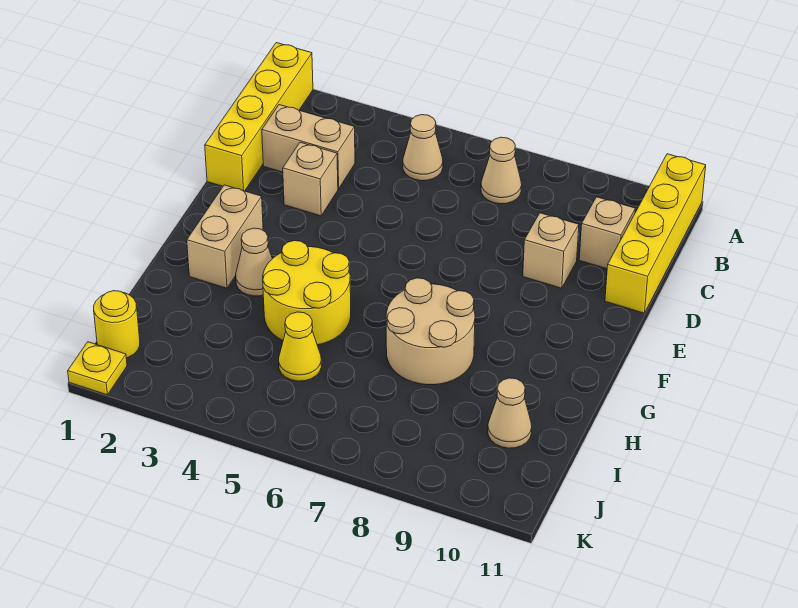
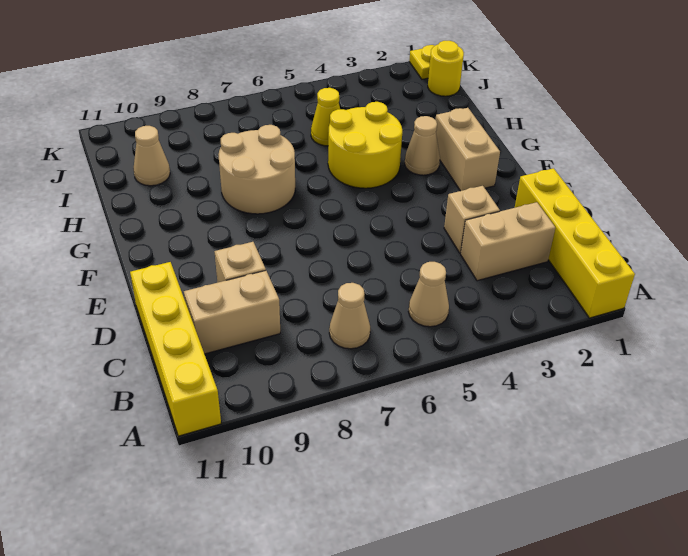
tan 1x1 brick [579,197,635,269] -> tan 1x2 brick [184,271,280,354]

